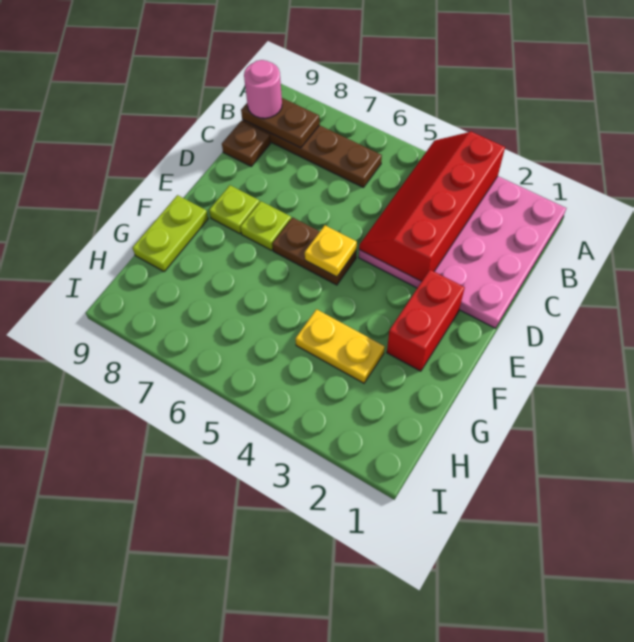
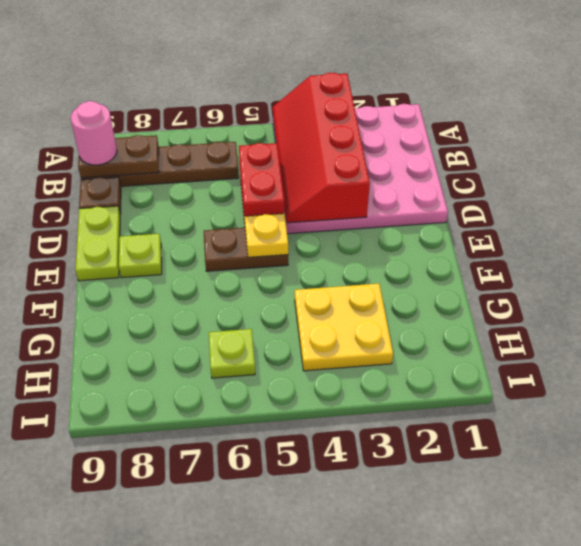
red 1x2 brick [387,270,465,371] -> red 1x2 brick moved to [239,143,284,223]
lime 1x1 plate [240,201,291,250] -> lime 1x1 plate moved to [209,329,255,378]
lime 1x2 plate [133,195,208,272] -> lime 1x2 plate moved to [75,206,120,281]
yellow 1x2 plate [295,309,385,383] -> yellow 2x2 plate [295,284,393,371]

